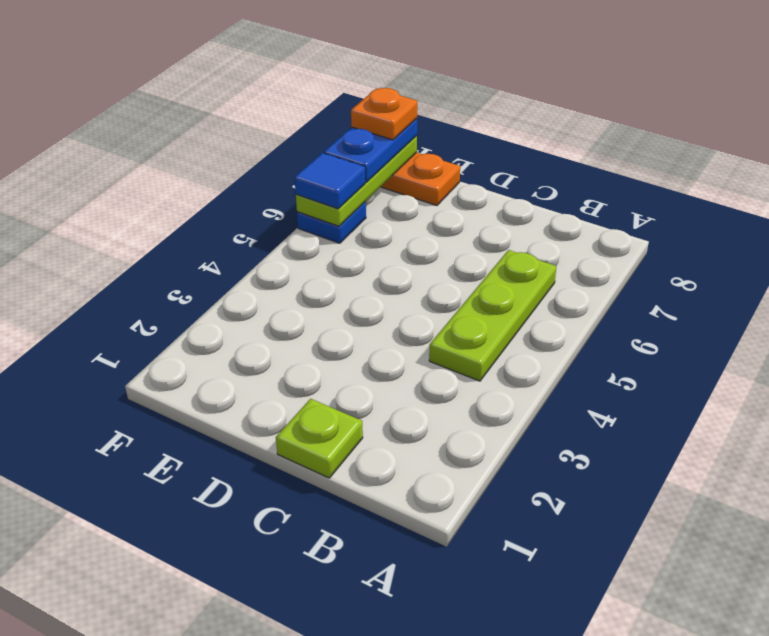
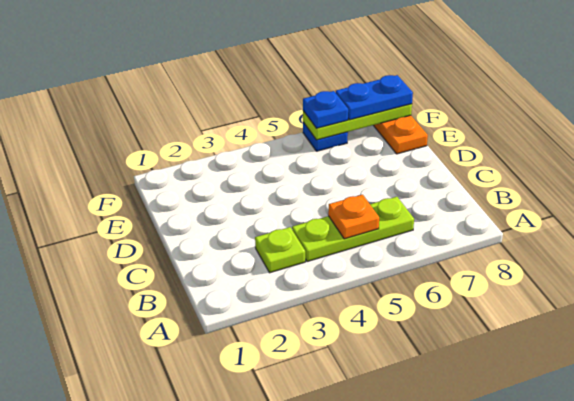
lime 1x1 plate [276,399,363,478] -> lime 1x1 plate moved to [255,227,305,273]
blue 1x1 tile [294,153,365,209] -> blue 1x1 plate [303,91,348,128]
orange 1x1 plate [351,88,417,140] -> orange 1x1 plate moved to [328,195,379,239]

